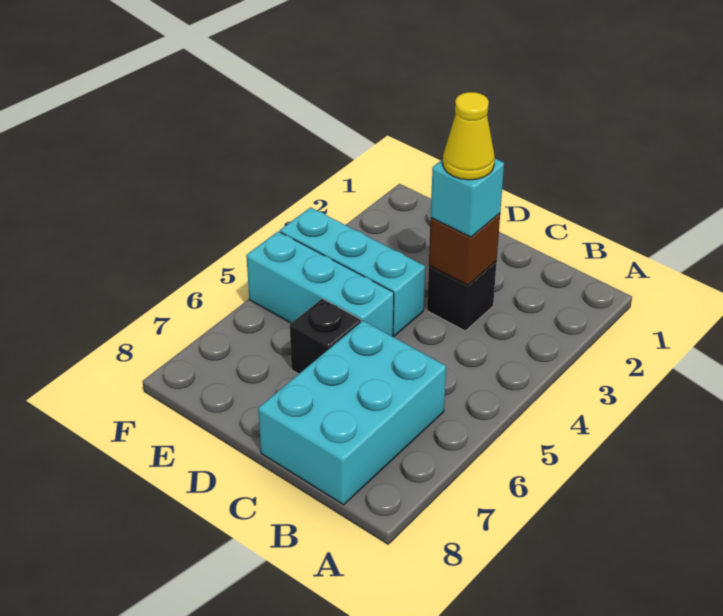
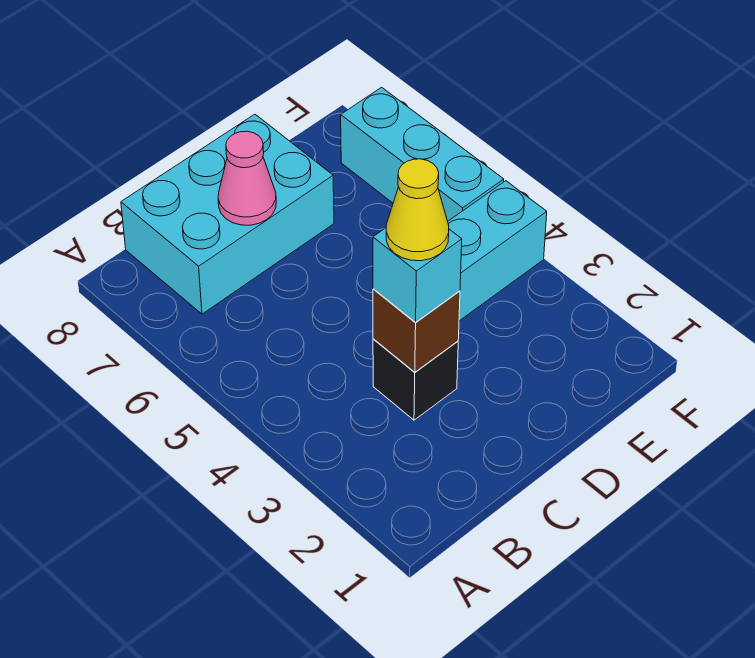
cyan 2x3 brick [258,321,446,505] -> cyan 2x3 brick turned to [121,114,334,314]
none -> pink 1x1 cone [218,131,276,225]
cyan 1x3 brick [246,231,394,337] -> cyan 1x3 brick turned to [341,87,504,221]
black 1x1 brick [290,299,361,374] -> none

